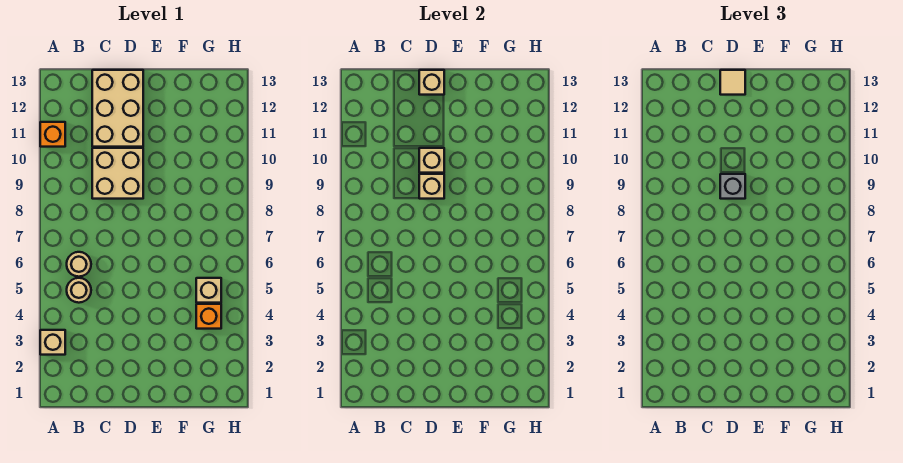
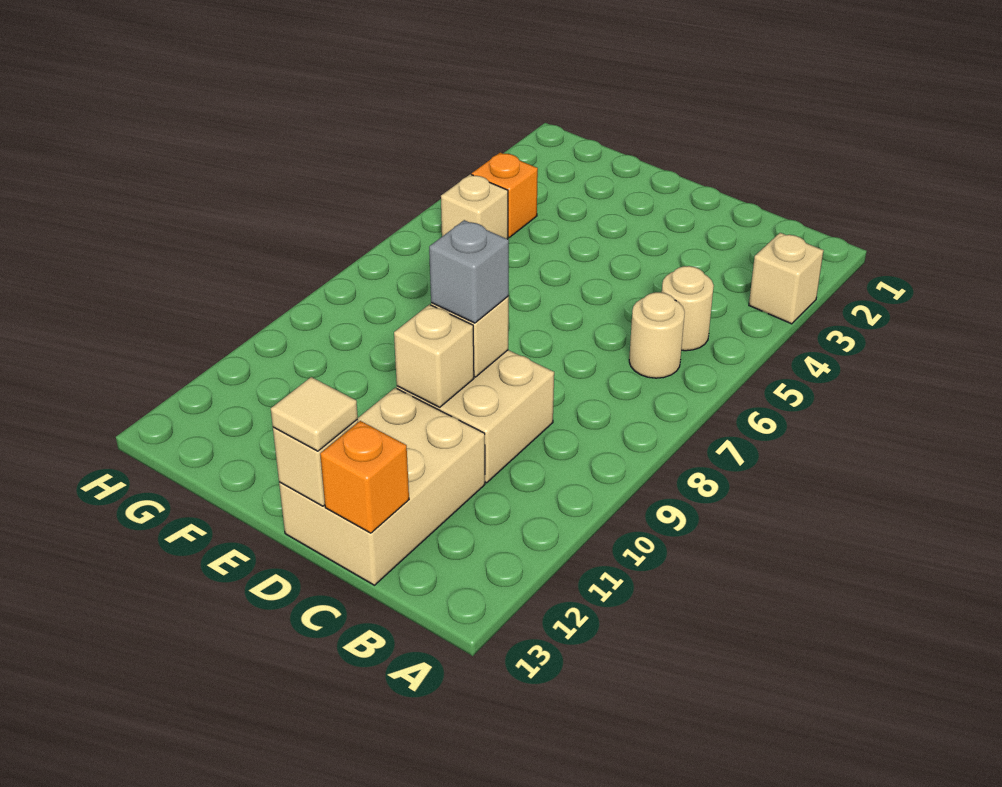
orange 1x1 brick [40,122,65,147] -> orange 1x1 brick moved to [320,421,409,533]

